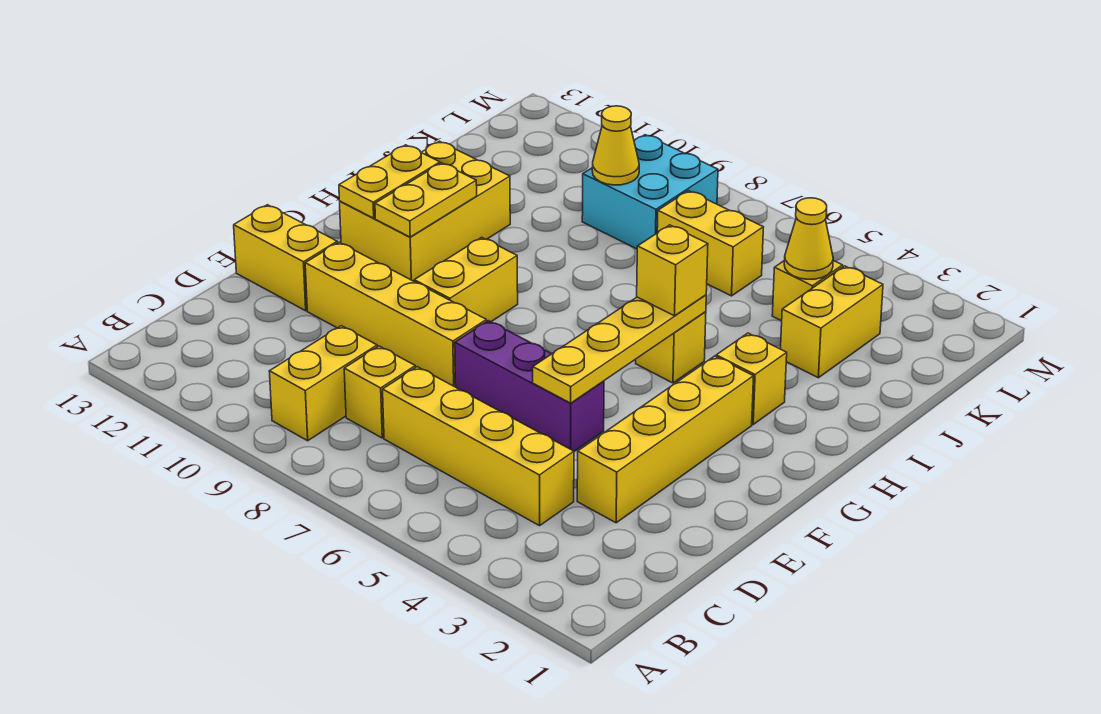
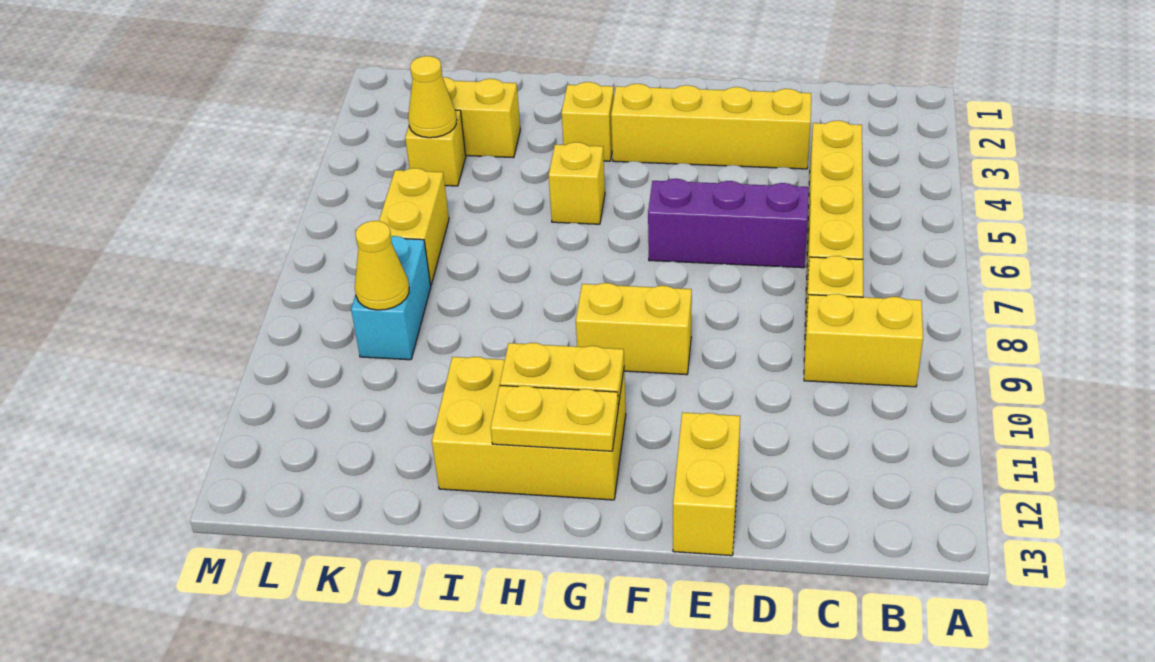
purple 1x3 brick [455,321,604,451] -> purple 1x3 brick turned to [648,179,809,268]
yellow 1x4 plate [533,295,706,403] -> none
yellow 1x4 brick [305,242,486,387] -> none
yellow 1x1 brick [637,225,708,316] -> none
cyan 2x2 brick [582,135,718,249] -> cyan 1x2 brick [351,236,431,360]

